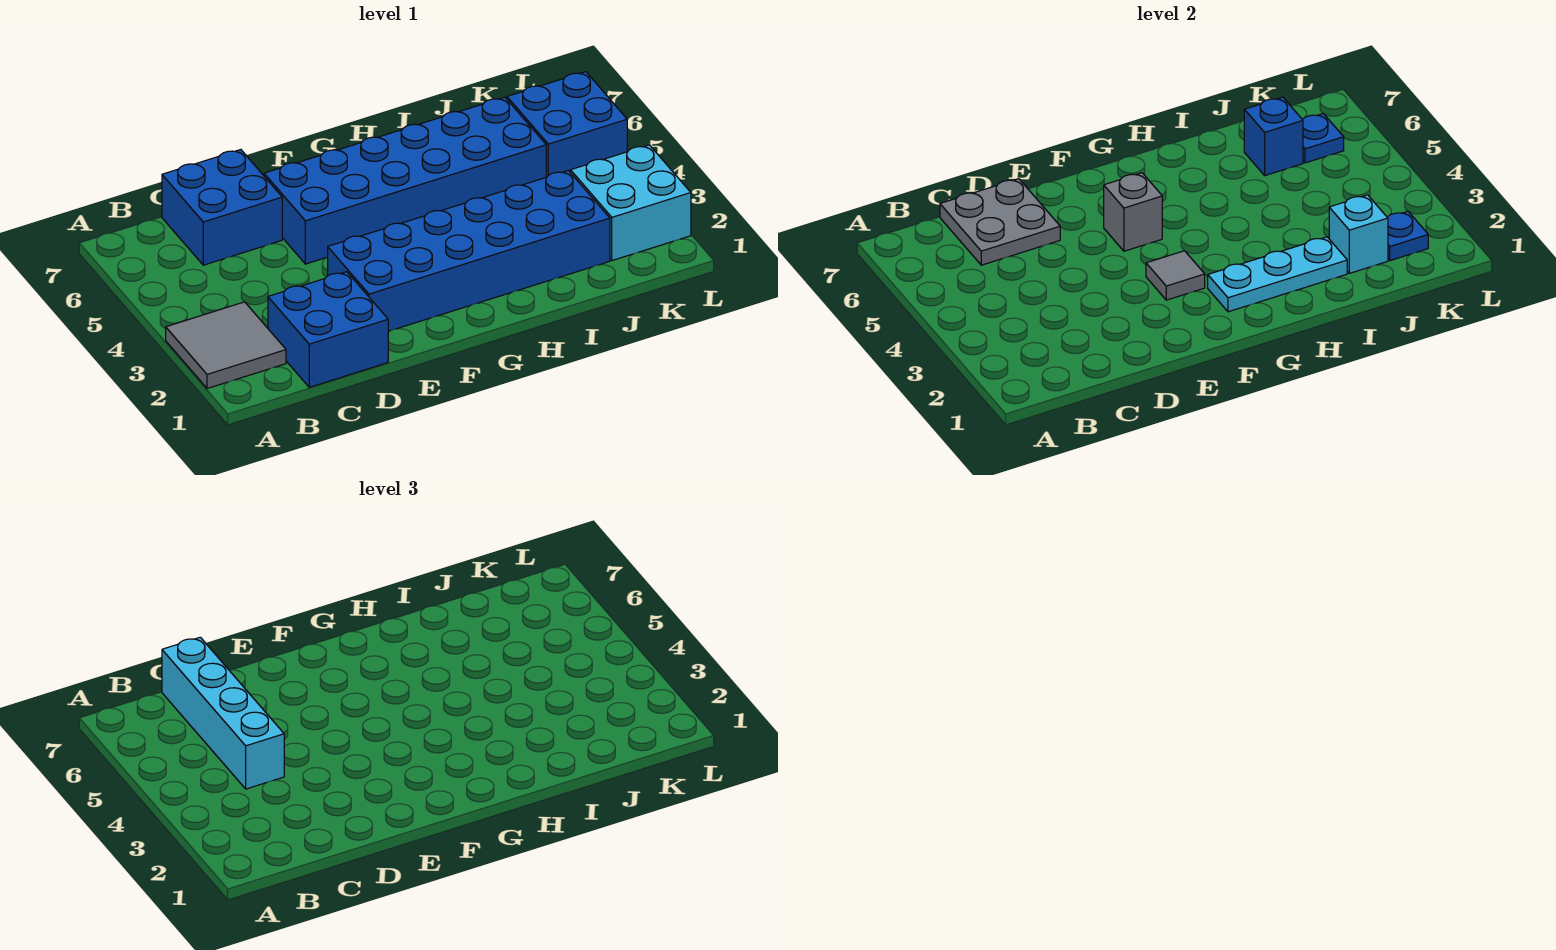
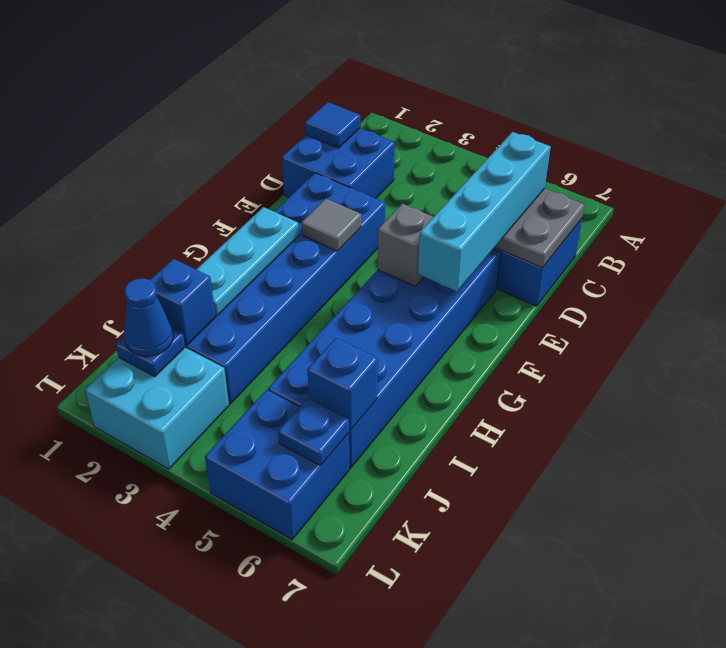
grey 2x2 tile [166,302,286,389] -> none
none -> blue 1x1 tile [305,102,360,148]
cyan 1x4 brick [162,637,284,789] -> cyan 1x4 brick turned to [418,132,551,291]
cyan 1x1 brick [1329,195,1388,273] -> blue 1x1 brick [150,259,215,346]
none -> blue 1x1 cone [124,278,173,356]

